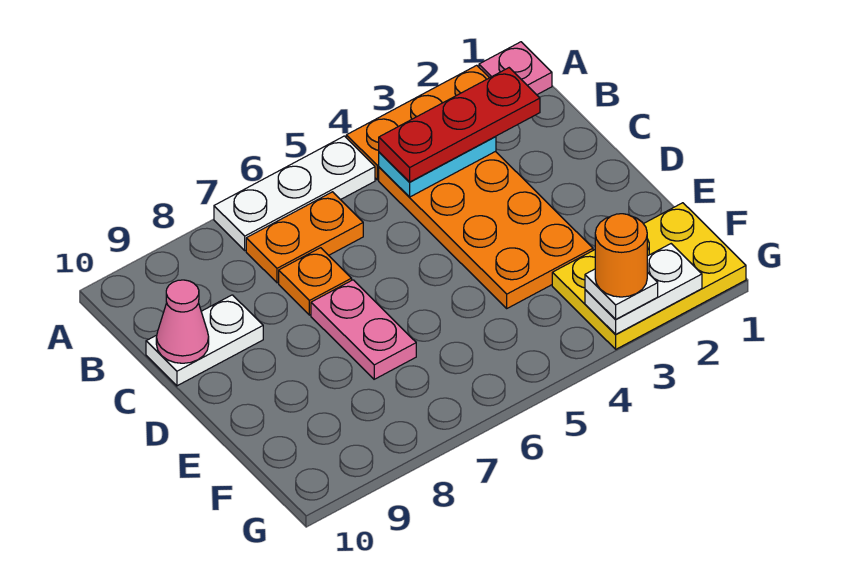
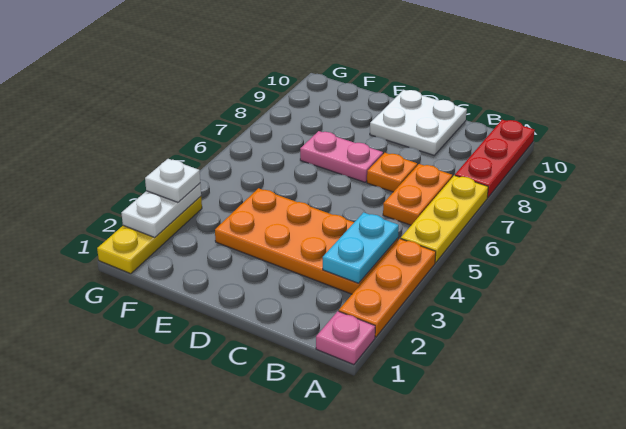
white 1x3 plate [214,136,375,250] -> yellow 1x3 plate [401,175,488,263]
red 1x3 plate [379,68,540,182] -> red 1x3 plate moved to [455,120,535,198]
white 1x2 plate [146,295,263,386] -> white 2x2 plate [370,90,467,155]
pink 1x1 cone [156,280,209,363] -> none
yellow 2x3 plate [552,203,746,349] -> yellow 1x3 plate [97,196,202,274]
orange 1x1 round brick [595,214,647,297] -> none

